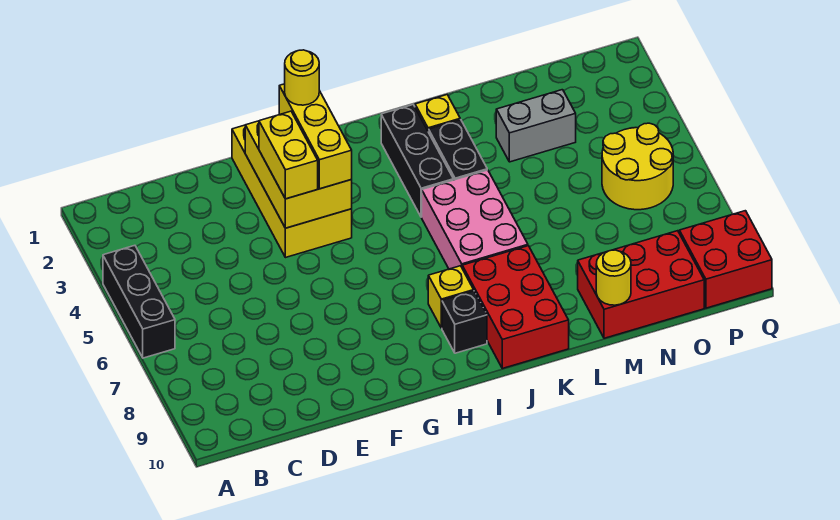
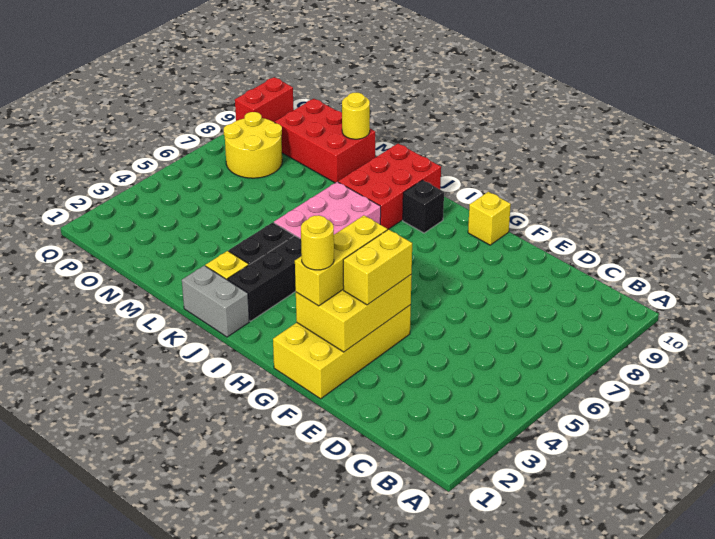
black 1x3 brick [103,245,175,358] -> none
yellow 1x1 brick [428,266,474,328] -> yellow 1x1 brick moved to [468,192,511,245]
grey 1x2 brick [496,90,576,162] -> grey 1x2 brick moved to [182,266,249,337]
yellow 2x2 round brick [602,123,673,210] -> yellow 2x2 round brick moved to [224,112,282,178]
red 2x2 brick [679,211,772,308] -> red 1x2 brick [235,77,294,122]

